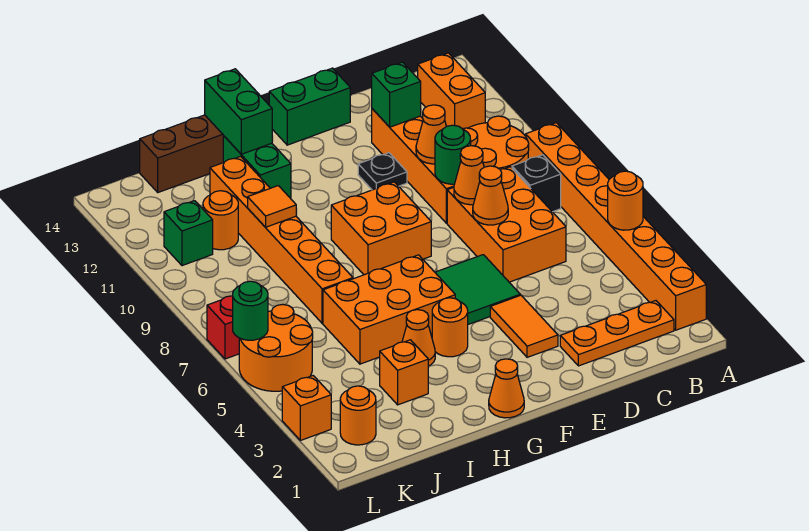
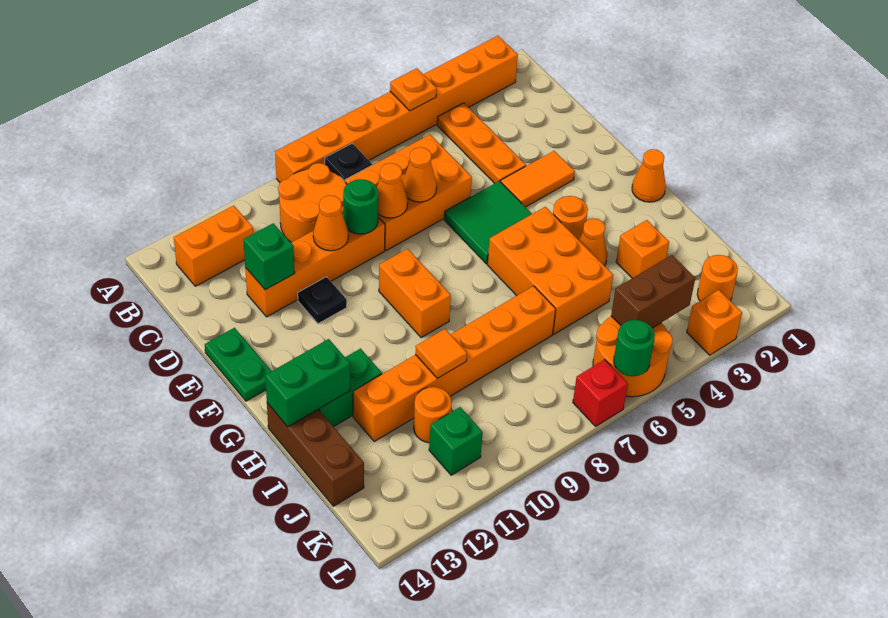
orange 1x1 round brick [608,171,643,230] -> orange 1x1 plate [390,68,437,111]
orange 1x3 plate [560,301,674,366] -> orange 1x3 plate moved to [437,103,526,184]
green 1x2 brick [269,68,351,145] -> green 1x2 plate [205,328,271,401]
orange 2x2 brick [331,182,431,275] -> orange 1x2 brick [379,249,451,338]
none -> brown 1x2 brick [611,255,695,328]

